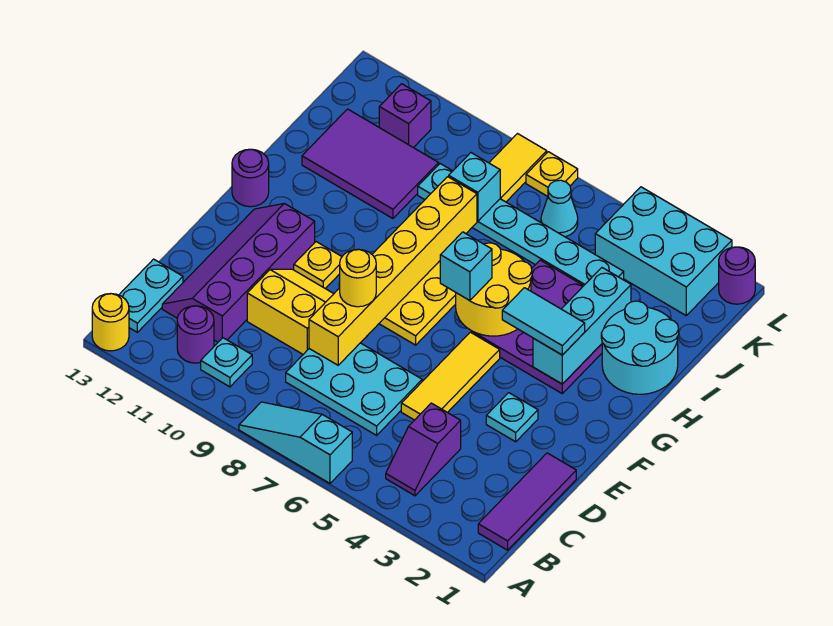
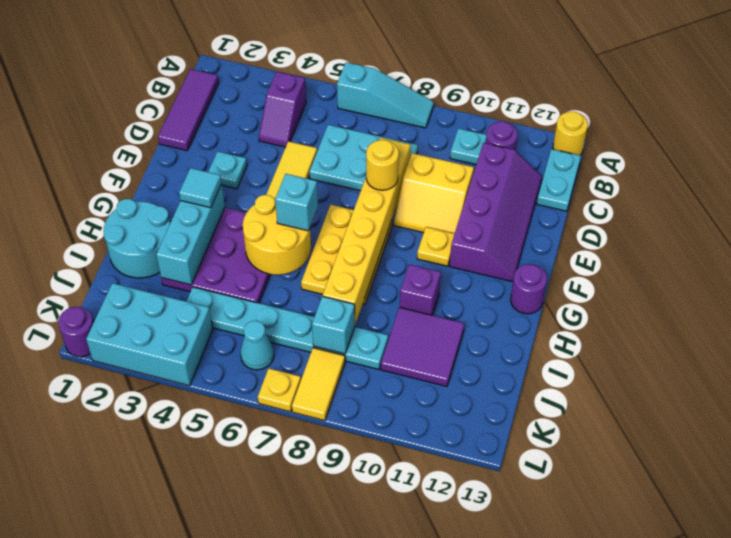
purple 1x2 slope [386,403,461,496] -> purple 1x2 slope turned to [259,72,306,147]
cyan 1x2 tile [502,288,585,355] -> cyan 1x1 tile [179,168,222,208]
purple 2x3 tile [302,109,439,218] -> purple 2x2 tile [381,307,465,387]
purple 1x1 brick [379,84,431,148] -> purple 1x1 brick moved to [400,264,441,315]

